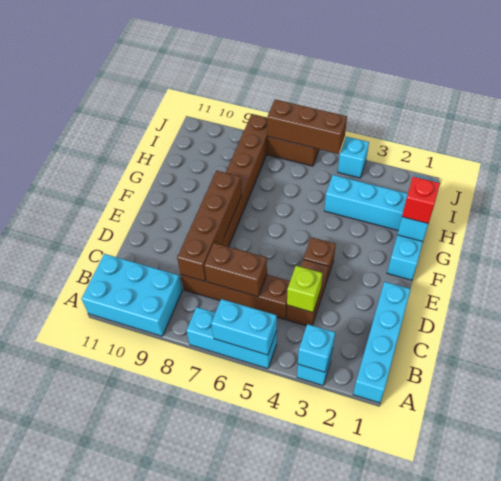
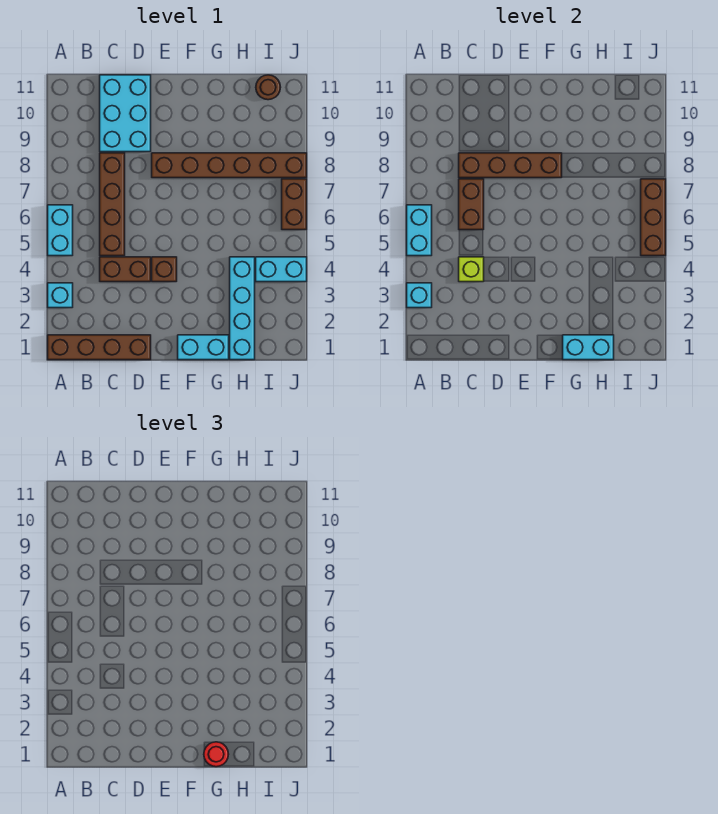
cyan 1x4 brick [353,282,411,403] -> brown 1x4 brick [48,335,151,360]
cyan 1x3 brick [187,307,277,369] -> cyan 1x2 brick [48,205,73,256]
cyan 2x3 brick [81,254,182,336] -> cyan 2x3 brick moved to [100,75,151,152]
red 1x1 brick [402,176,440,224] -> red 1x1 round brick [204,742,229,767]
none -> brown 1x1 round brick [256,75,281,100]
cyan 1x1 brick [338,137,369,178] -> cyan 1x2 brick [256,257,307,282]

